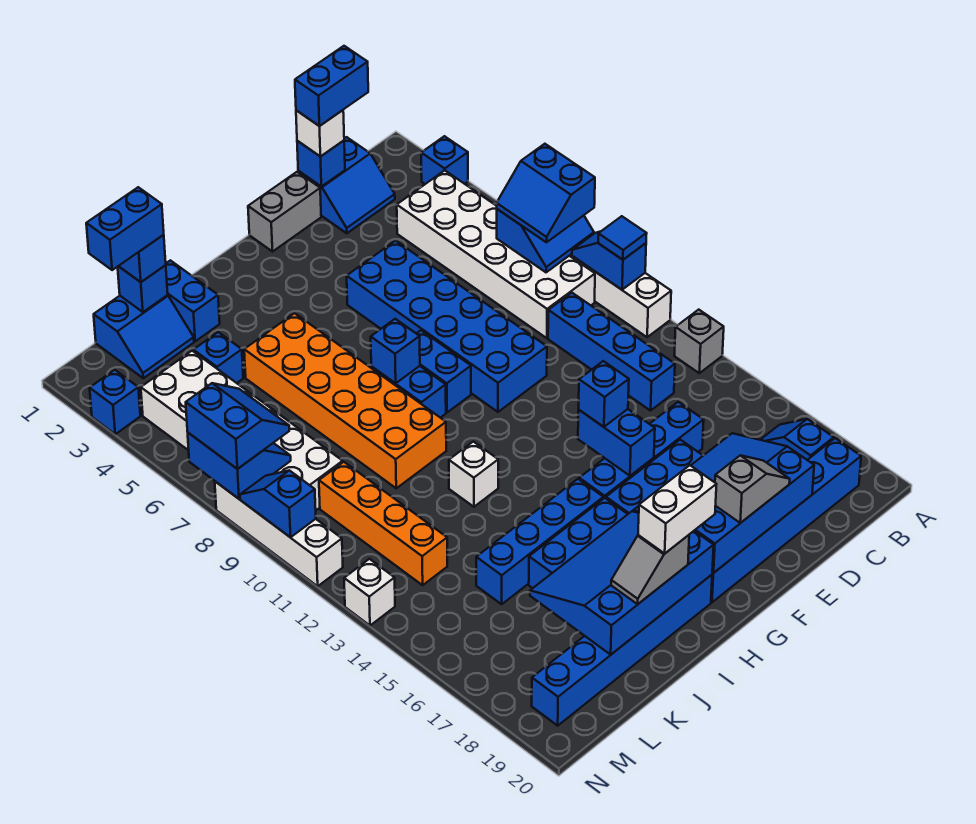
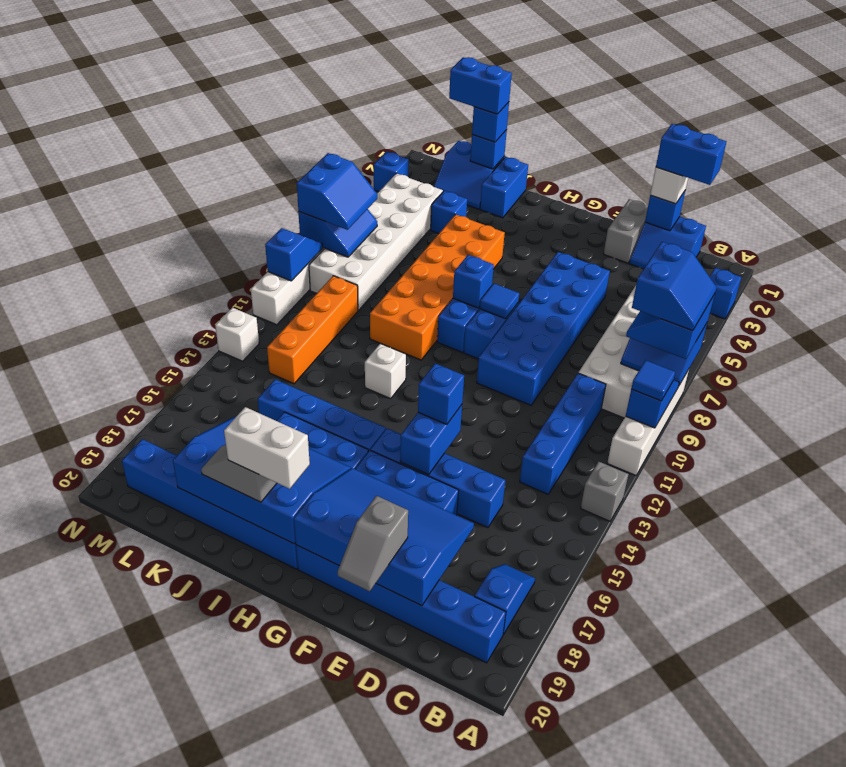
none -> blue 2x2 slope [632,242,717,331]
grey 1x2 brick [248,172,321,251] -> grey 1x2 brick turned to [604,199,648,263]
grey 1x2 slope [715,455,790,523] -> grey 1x2 slope turned to [338,496,408,591]
none -> blue 1x1 tile [480,283,519,319]

